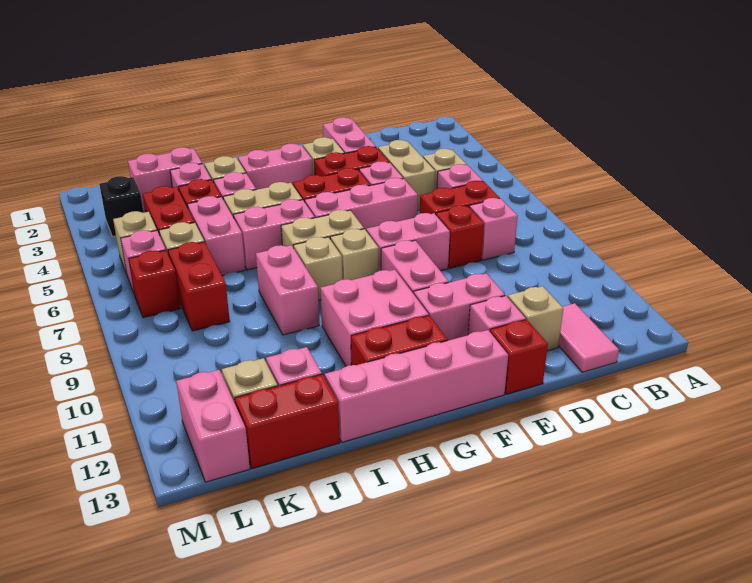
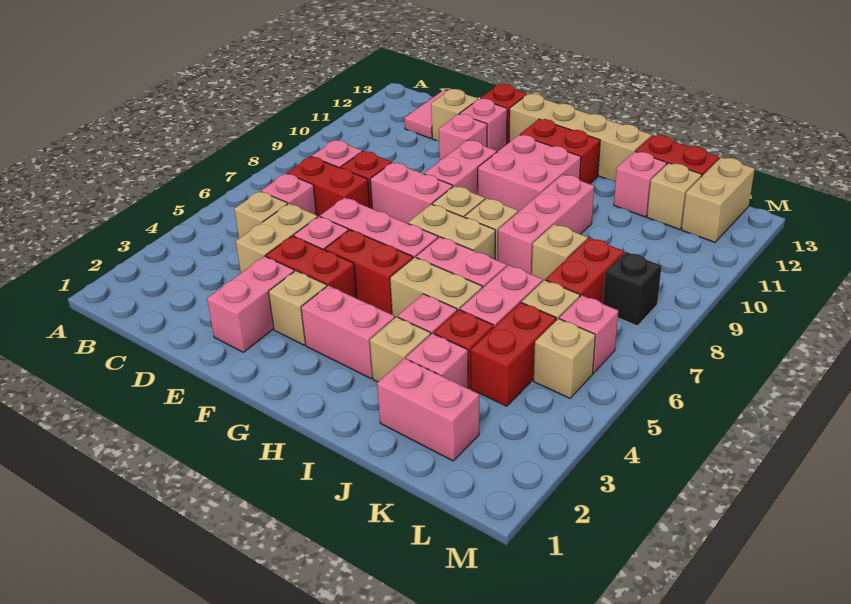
pink 1x2 brick [414,273,505,341] -> pink 1x1 brick [439,114,487,160]
pink 1x4 brick [325,330,508,442] -> tan 1x4 brick [509,94,651,182]
pink 1x2 brick [256,245,319,335] -> pink 1x3 brick [498,174,594,274]
none -> tan 1x1 brick [532,224,587,281]
black 1x1 brick [99,176,144,237] -> black 1x1 brick moved to [603,252,662,326]
red 1x1 brick [128,250,180,318] -> none
pink 1x2 brick [176,370,250,482] -> tan 1x2 brick [681,157,755,242]

